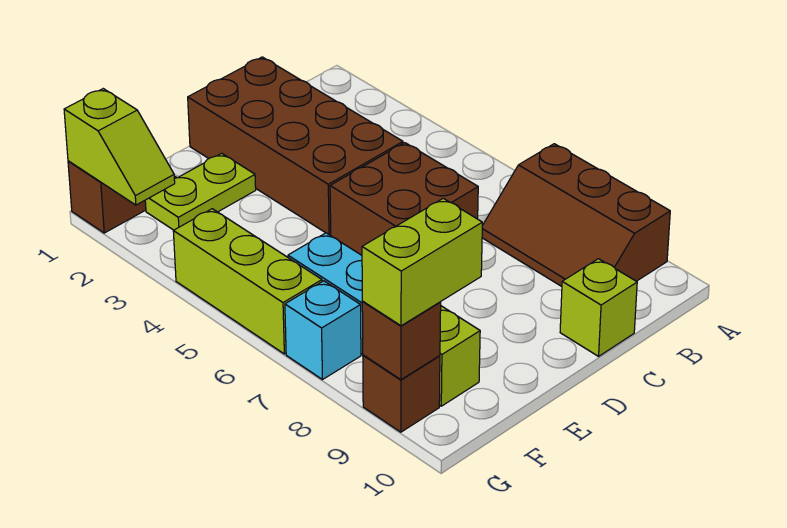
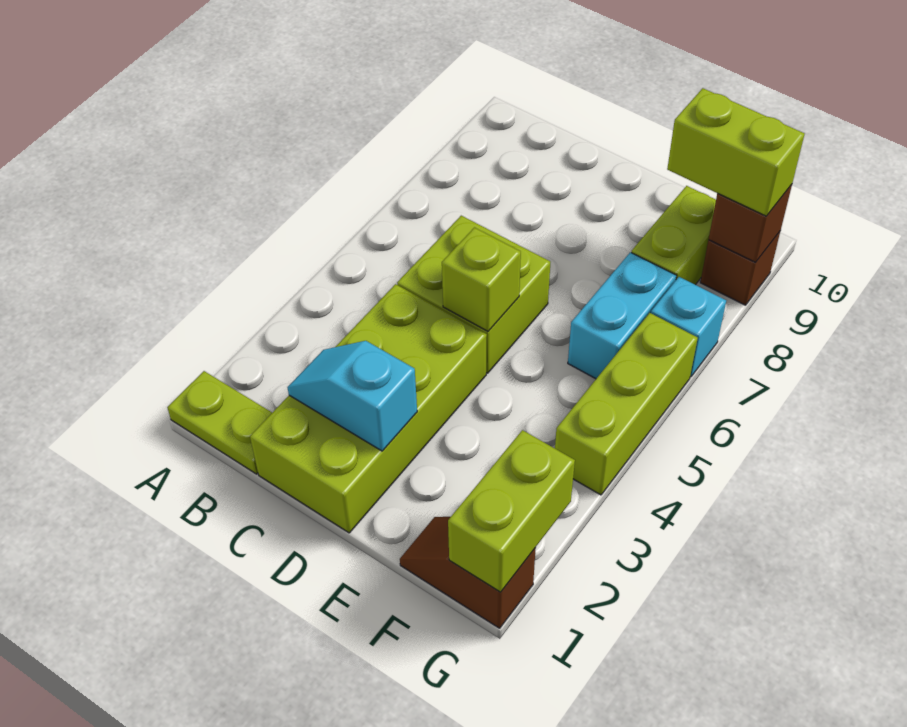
brown 2x3 slope [482,144,670,286] -> none
brown 2x4 brick [188,57,403,235] -> lime 2x4 brick [250,284,487,533]
none -> cyan 1x2 slope [288,341,417,451]
brown 2x2 brick [330,143,478,255] -> lime 2x2 brick [397,216,550,373]
lime 1x1 brick [560,259,637,356] -> lime 1x1 brick moved to [442,228,521,331]
lime 1x2 plate [145,153,256,230] -> lime 1x2 plate moved to [167,371,272,474]
lime 1x2 slope [64,89,175,205] -> lime 1x2 brick [448,430,575,592]

